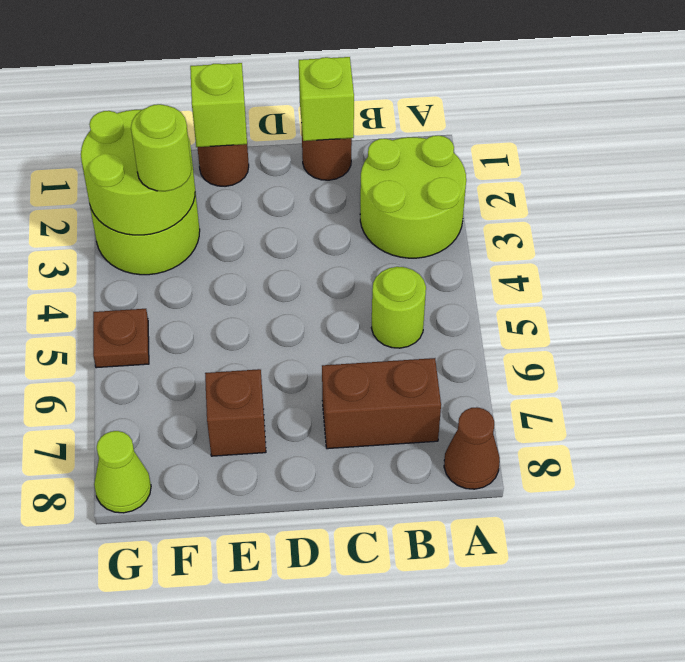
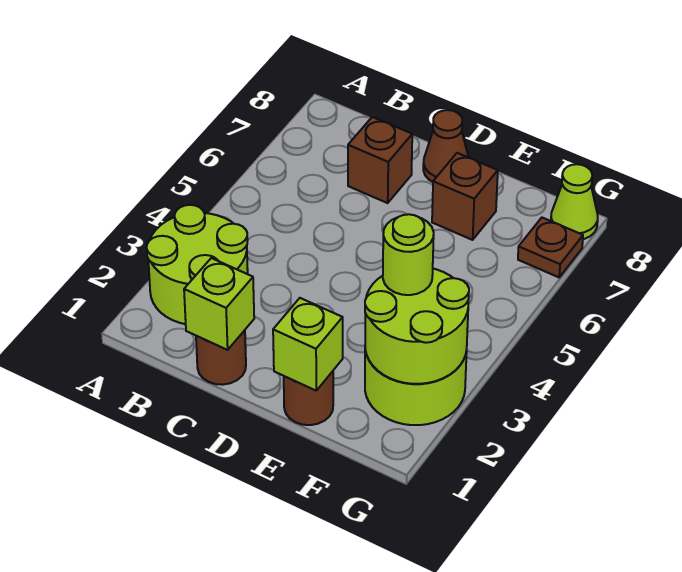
brown 1x1 cone [444,407,500,489] -> brown 1x1 cone moved to [423,110,468,182]
lime 1x1 round brick [371,267,426,348] -> none
brown 1x2 brick [322,358,441,449] -> brown 1x1 brick [348,117,412,203]
brown 1x1 plate [93,309,149,368] -> brown 1x1 plate moved to [518,218,583,277]

